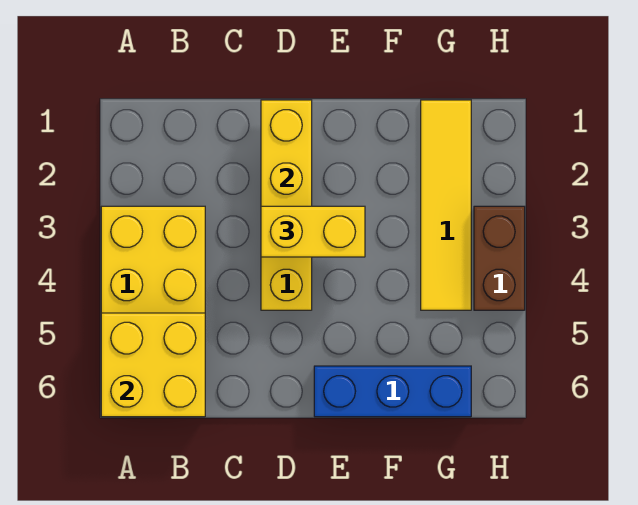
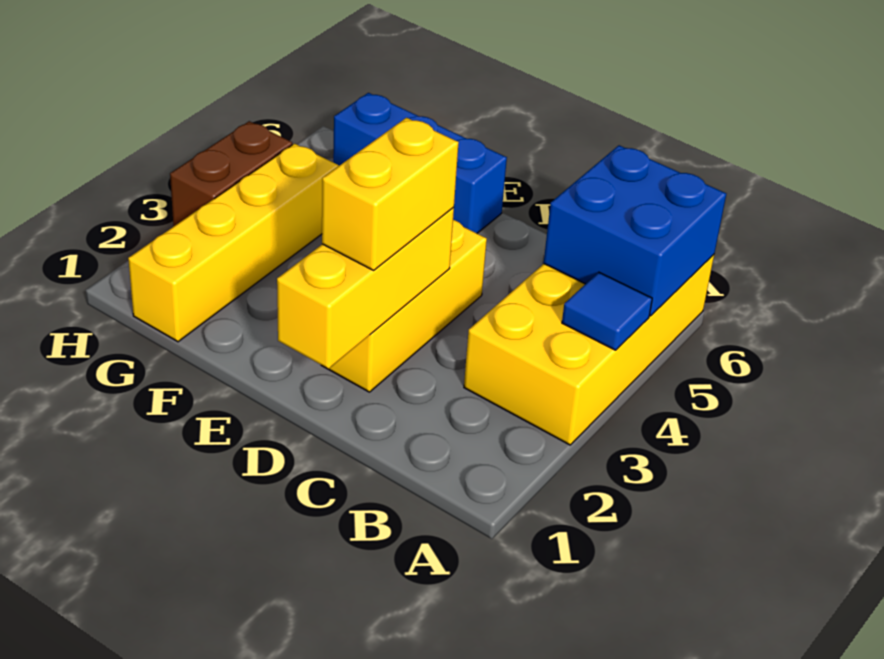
none -> blue 1x1 tile [562,272,652,350]
yellow 2x2 brick [101,313,205,417] -> blue 2x2 brick [544,145,726,316]
yellow 1x2 brick [261,206,365,257] -> yellow 1x2 brick turned to [322,118,459,270]
yellow 1x4 tile [421,100,471,310] -> yellow 1x4 brick [128,144,339,342]

